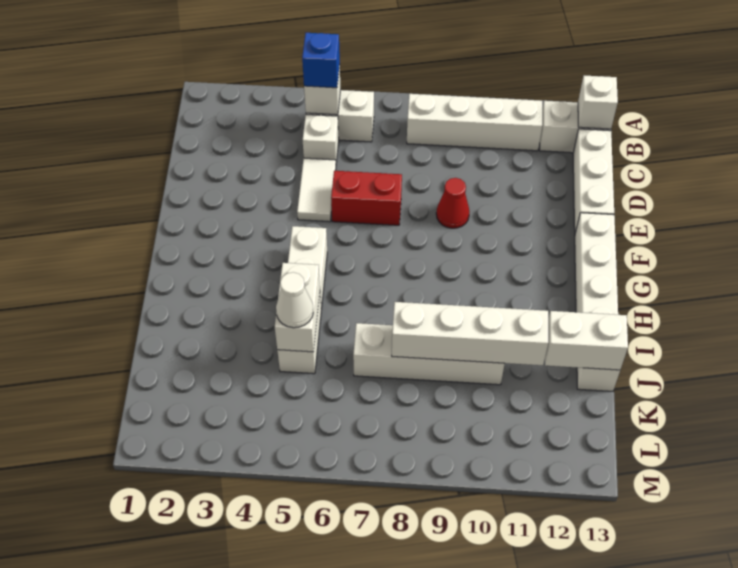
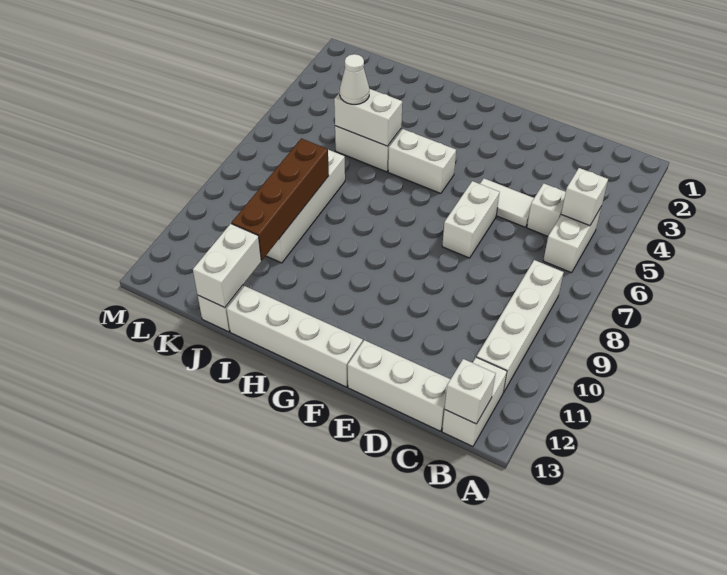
blue 1x1 brick [302,33,340,88] -> none
red 1x2 brick [331,171,402,225] -> white 1x2 brick [442,181,500,258]
red 1x1 cone [436,178,469,228] -> none
white 1x4 brick [392,302,548,365] -> brown 1x4 brick [232,138,329,260]

